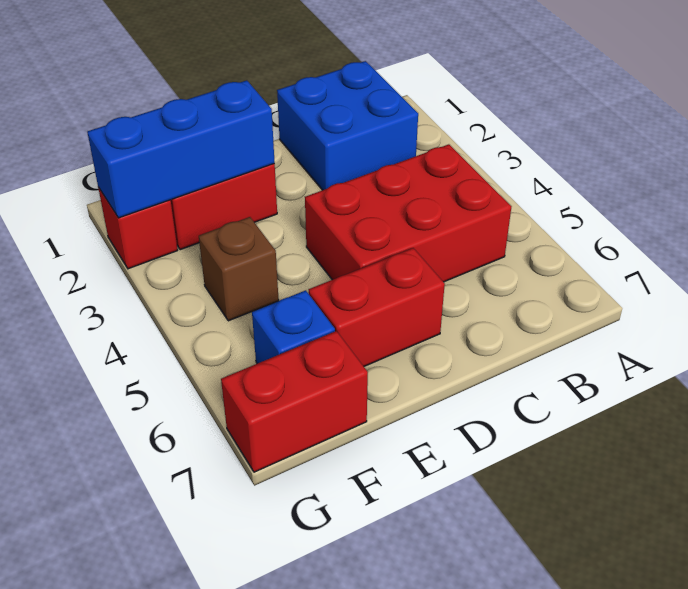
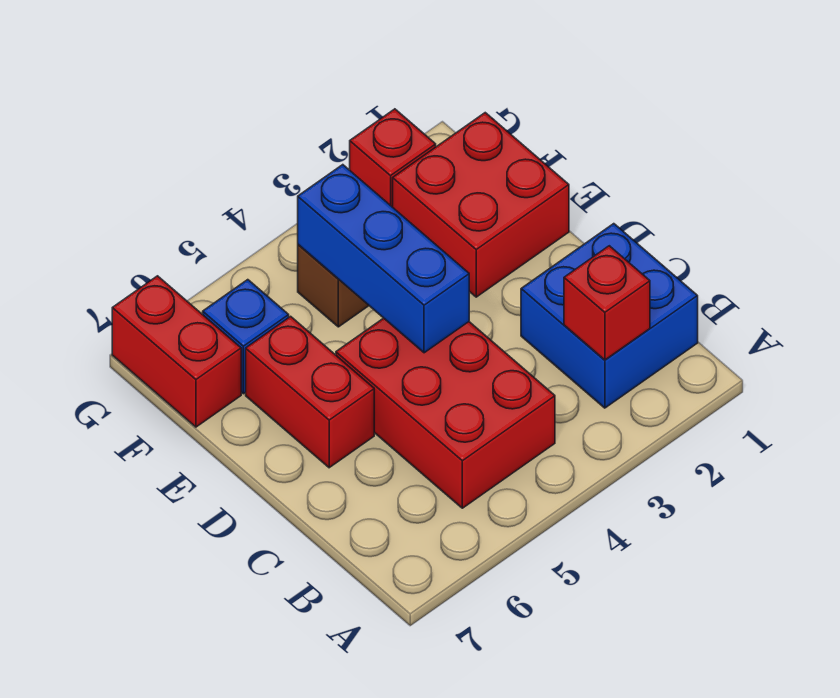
none -> red 1x1 brick [564,246,650,360]
blue 1x3 brick [87,80,275,218] -> blue 1x3 brick moved to [298,165,469,353]

